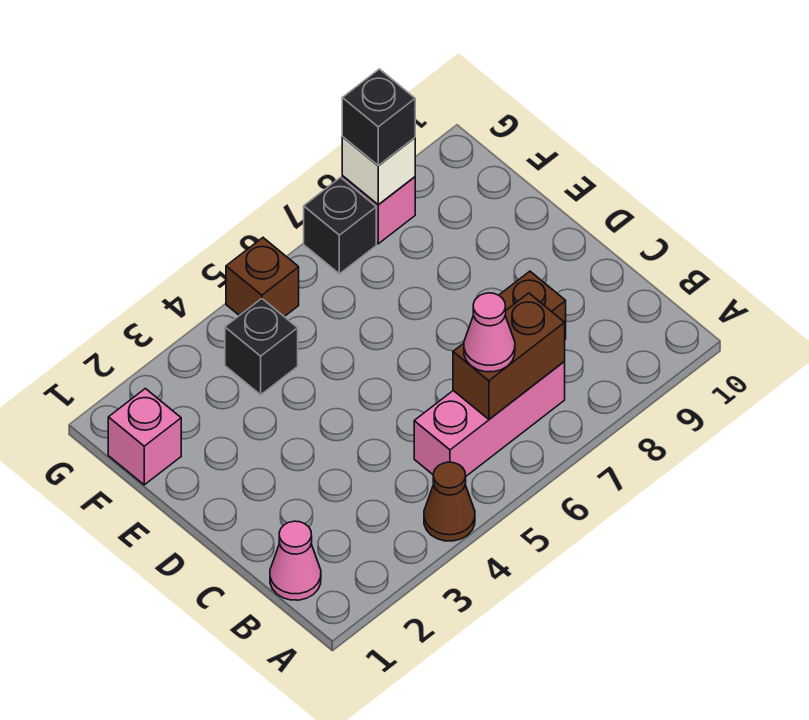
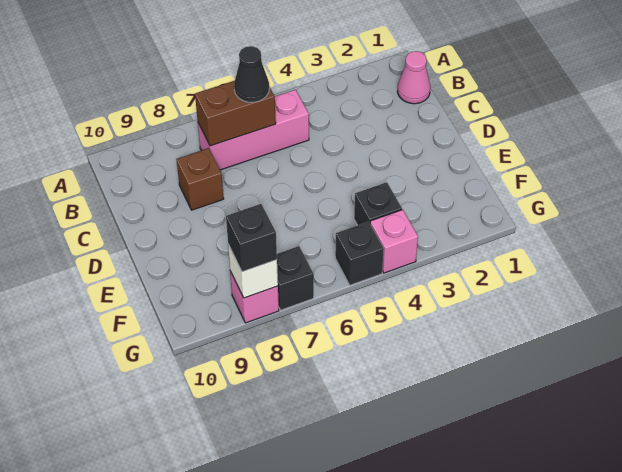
brown 1x1 cone [424,462,475,541] -> none
pink 1x1 cone [464,293,515,372] -> black 1x1 cone [234,46,269,102]
pink 1x1 brick [108,389,181,485] -> pink 1x1 brick moved to [370,210,418,273]
brown 1x1 brick [226,238,299,317] -> black 1x1 brick [335,222,384,285]

